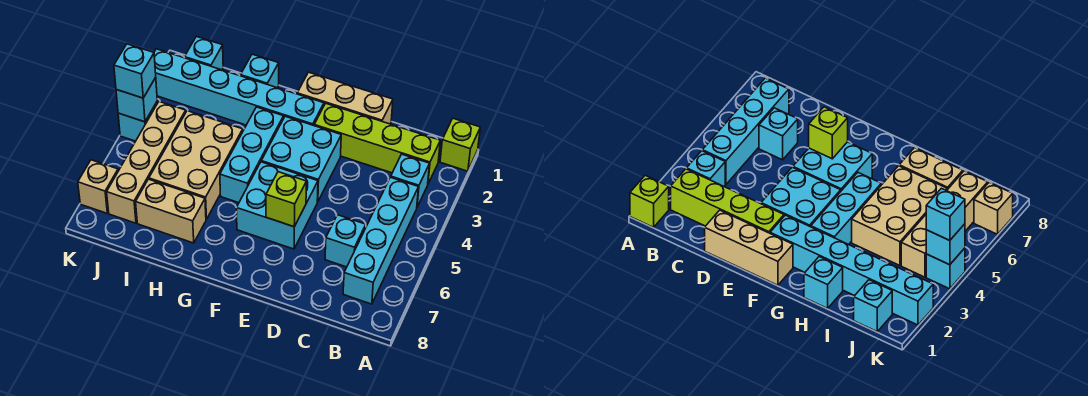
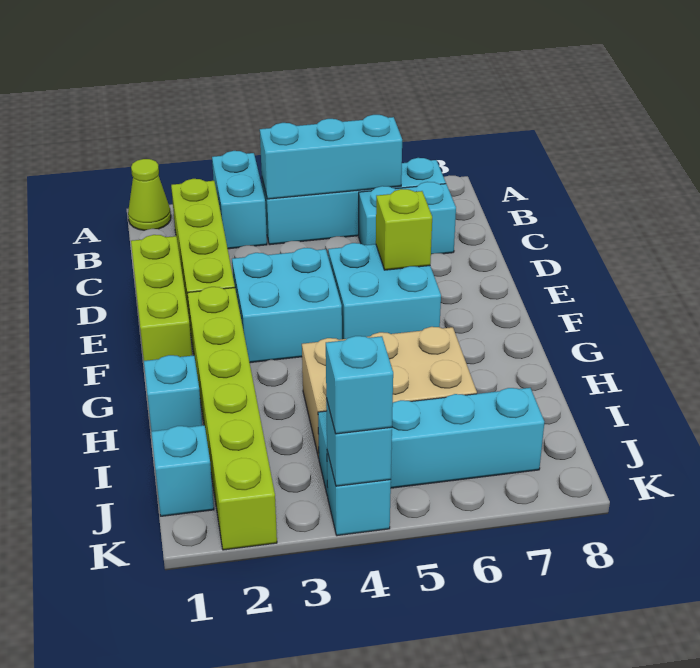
lime 1x1 brick [440,118,480,171] -> lime 1x1 cone [128,159,171,230]
cyan 1x1 brick [391,154,429,207] -> cyan 1x2 brick [212,151,267,249]
cyan 1x1 brick [325,215,366,267] -> cyan 1x2 brick [359,182,456,254]
tan 1x3 brick [297,72,393,124] -> lime 1x3 brick [131,235,192,361]
cyan 1x6 brick [154,49,324,126] -> lime 1x6 brick [187,287,277,550]
cyan 1x3 brick [220,107,284,203] -> cyan 1x3 brick moved to [260,115,402,199]
tan 1x2 brick [136,179,206,243] -> none
tan 1x4 brick [107,102,186,223] -> cyan 1x4 brick [318,388,544,496]
tan 1x1 brick [78,160,118,213] -> none

